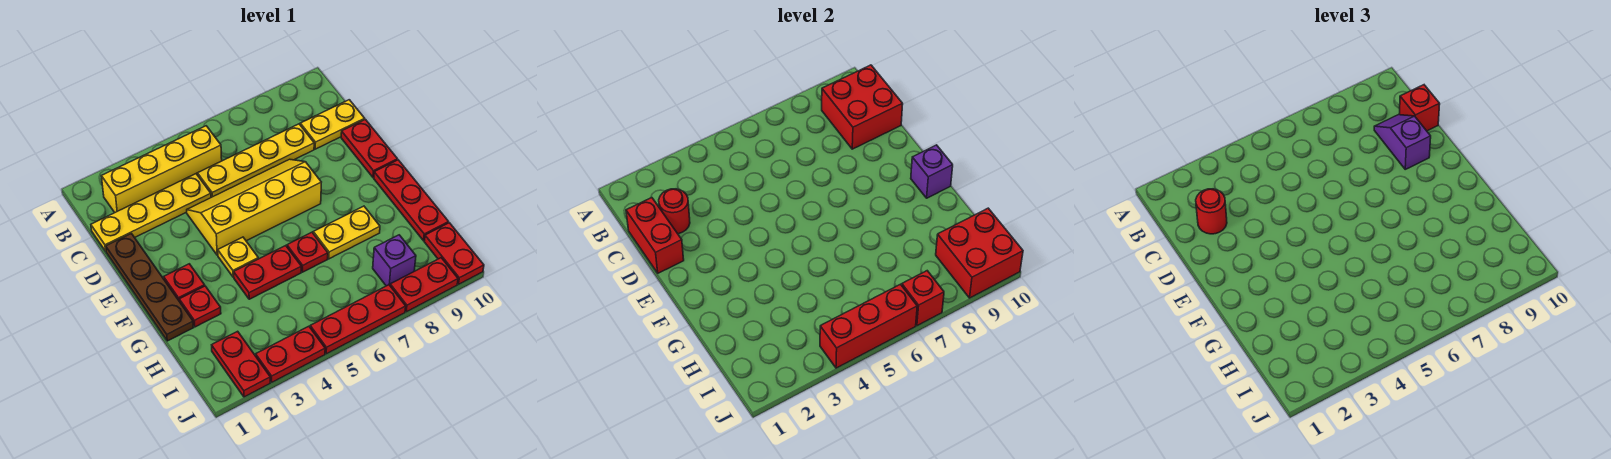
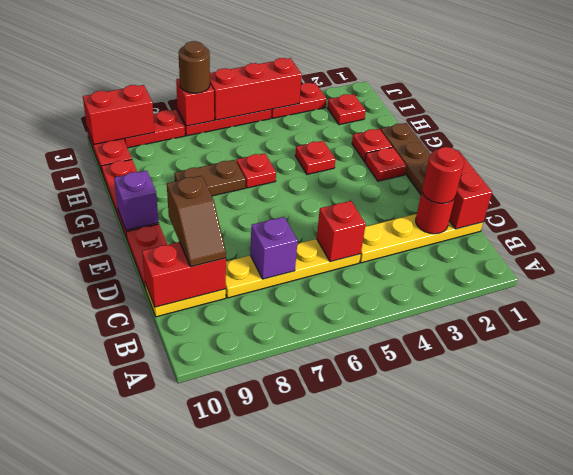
yellow 1x4 brick [101,126,222,212] -> none
red 2x2 brick [822,65,903,149] -> red 1x2 brick [142,242,226,307]
purple 1x2 slope [1374,115,1431,169] -> brown 1x2 slope [167,176,226,267]
red 1x1 brick [1399,85,1440,131] -> red 1x1 brick moved to [317,201,366,262]
yellow 2x4 slope [187,159,321,255] -> none
yellow 1x1 plate [218,237,258,277] -> none
red 1x2 plate [234,246,301,299] -> red 1x1 plate [295,141,335,174]
yellow 1x2 plate [313,206,380,259] -> brown 1x2 plate [174,160,245,196]
red 1x2 plate [212,331,270,397] -> red 1x1 plate [328,94,366,125]
purple 1x1 brick [373,235,416,286] -> purple 1x1 brick moved to [250,217,298,279]
red 2x2 brick [936,208,1023,298] -> red 1x2 brick [83,85,154,144]
none -> brown 1x1 round brick [179,41,210,93]

